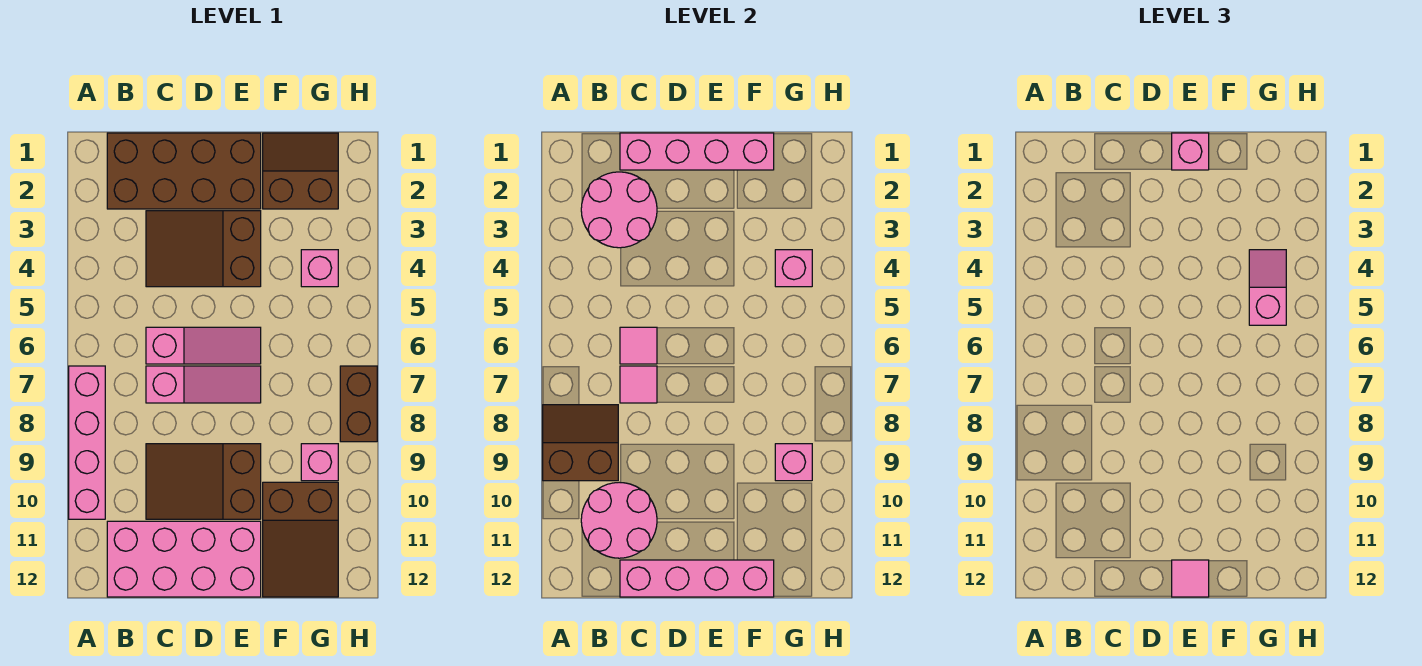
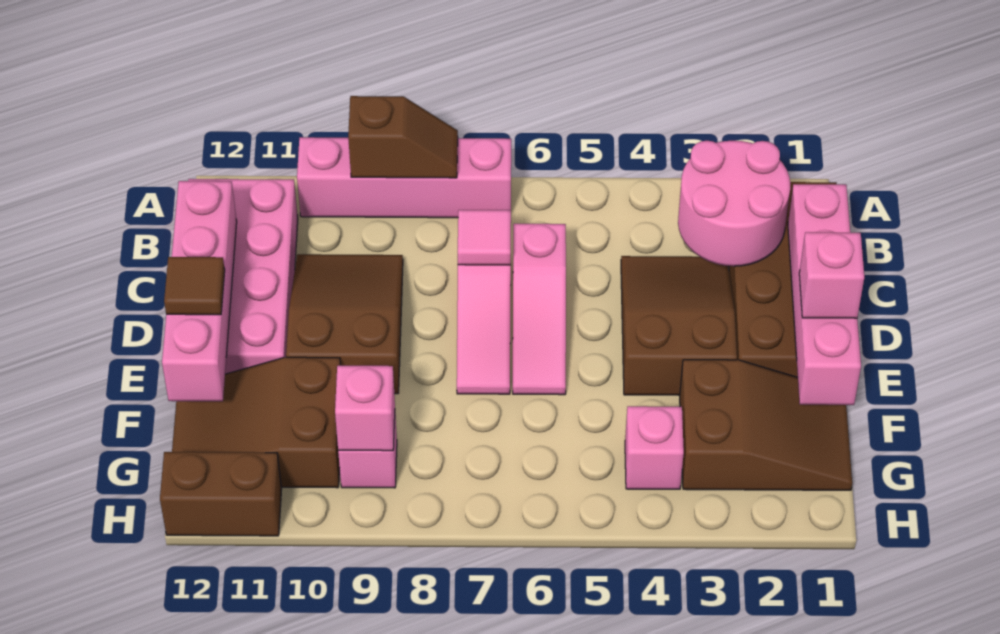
brown 2x2 slope [543,405,618,481] -> brown 1x2 slope [348,96,458,178]
pink 2x2 round brick [581,482,657,558] -> none
pink 1x1 tile [620,327,657,364] -> none
pink 1x1 tile [1172,560,1209,597] -> brown 1x1 tile [164,257,225,315]
brown 2x2 slope [263,133,338,209] -> brown 2x3 slope [680,360,852,490]
pink 1x1 brick [775,250,812,287] -> none
pink 1x2 slope [1249,250,1286,325] -> none
brown 1x2 brick [340,366,377,442] -> brown 1x2 brick moved to [160,452,282,536]

